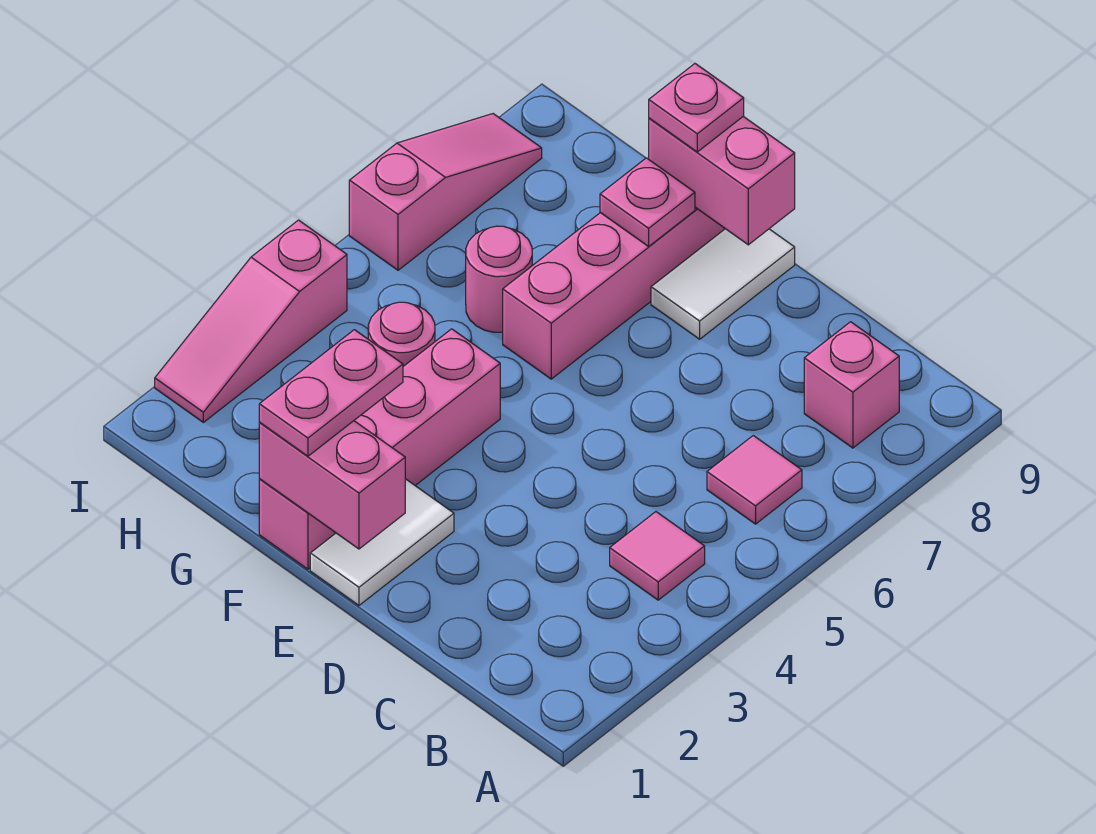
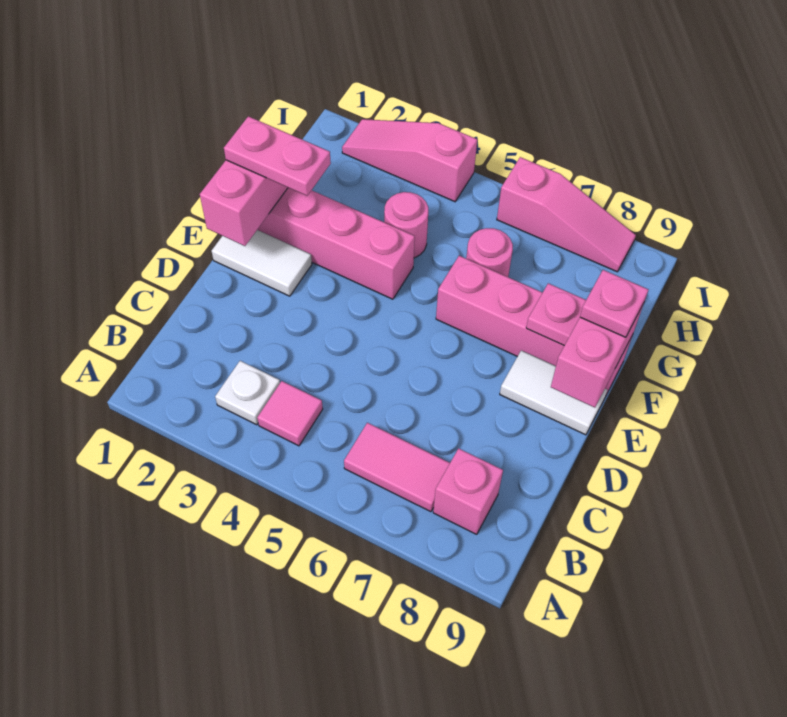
none -> white 1x1 plate [215,361,280,425]
pink 1x1 tile [707,436,802,524] -> pink 1x2 tile [344,423,450,512]

